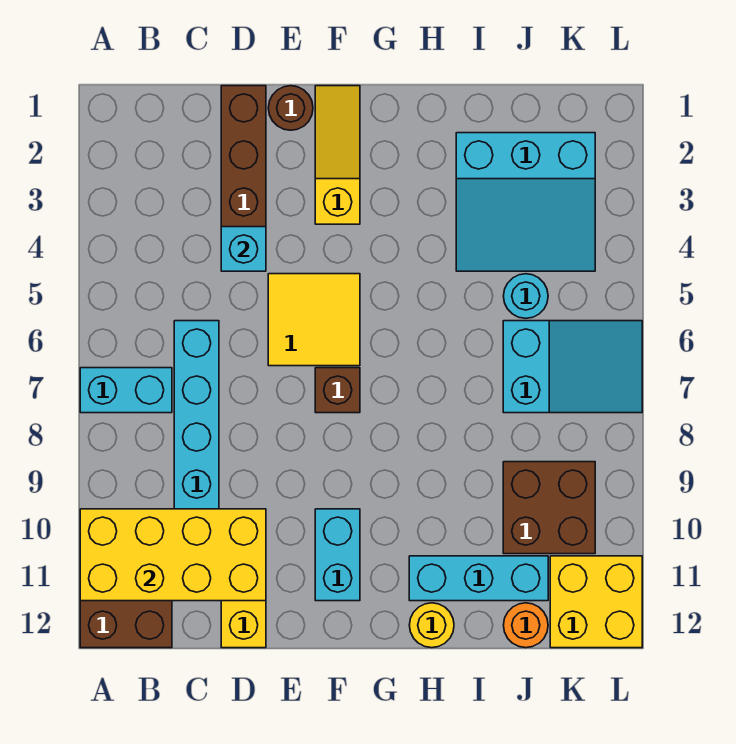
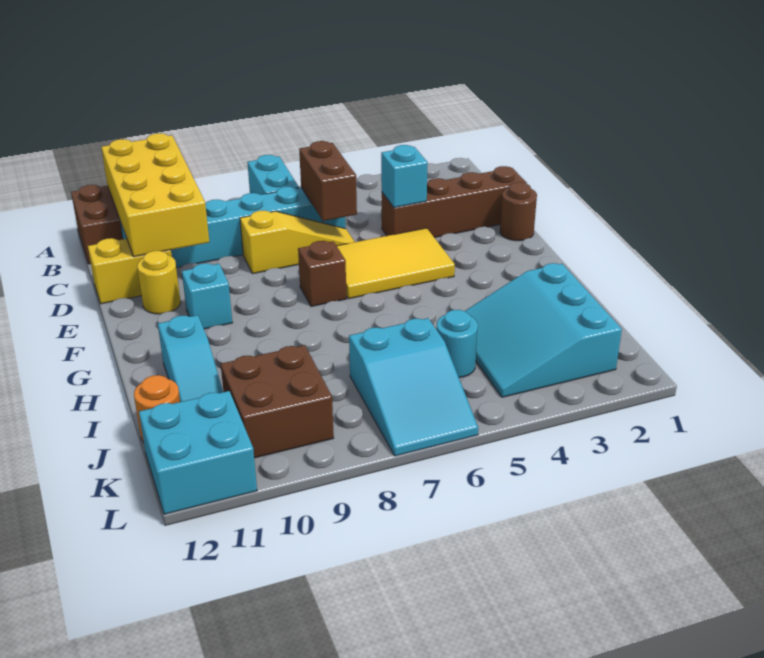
none -> brown 1x2 brick [299,141,357,221]
yellow 2x2 tile [268,274,360,366] -> yellow 2x3 tile [337,228,455,299]
yellow 1x3 slope [315,86,360,224] -> yellow 1x3 slope moved to [240,210,355,274]
cyan 1x2 brick [315,509,360,601] -> cyan 1x1 brick [182,263,232,329]
cyan 1x3 brick [409,556,548,601] -> cyan 1x3 slope [158,315,223,402]
yellow 1x1 round brick [409,603,454,648] -> yellow 1x1 round brick moved to [137,251,181,314]
yellow 2x2 brick [550,556,642,648] -> cyan 2x2 brick [139,391,257,514]

